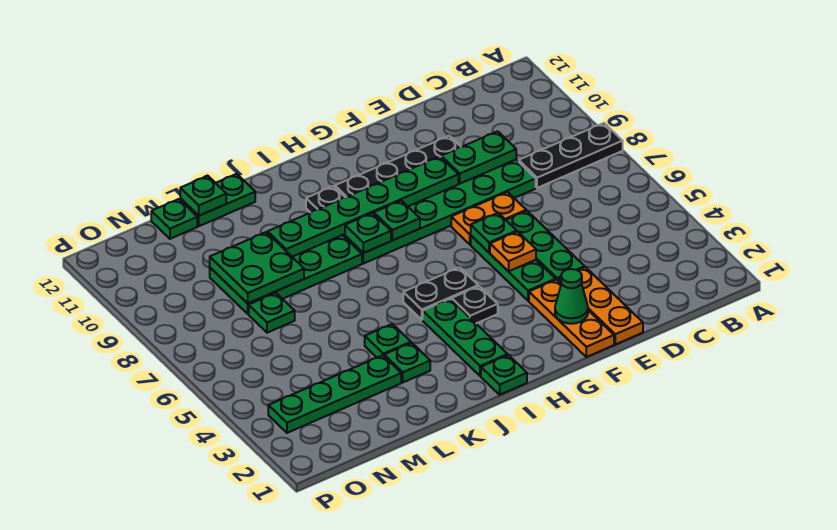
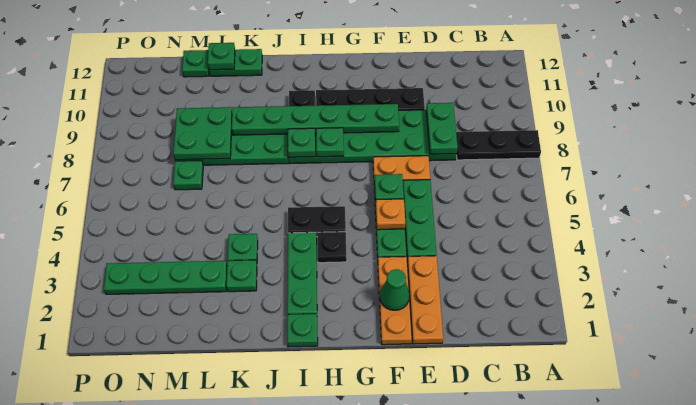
green 1x2 plate [441,131,516,184] -> green 1x2 plate turned to [426,103,458,154]

